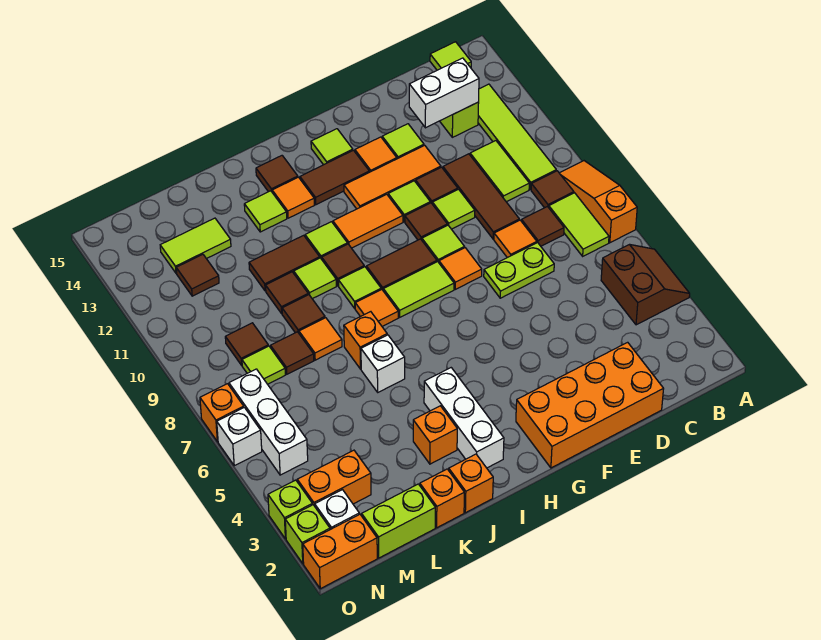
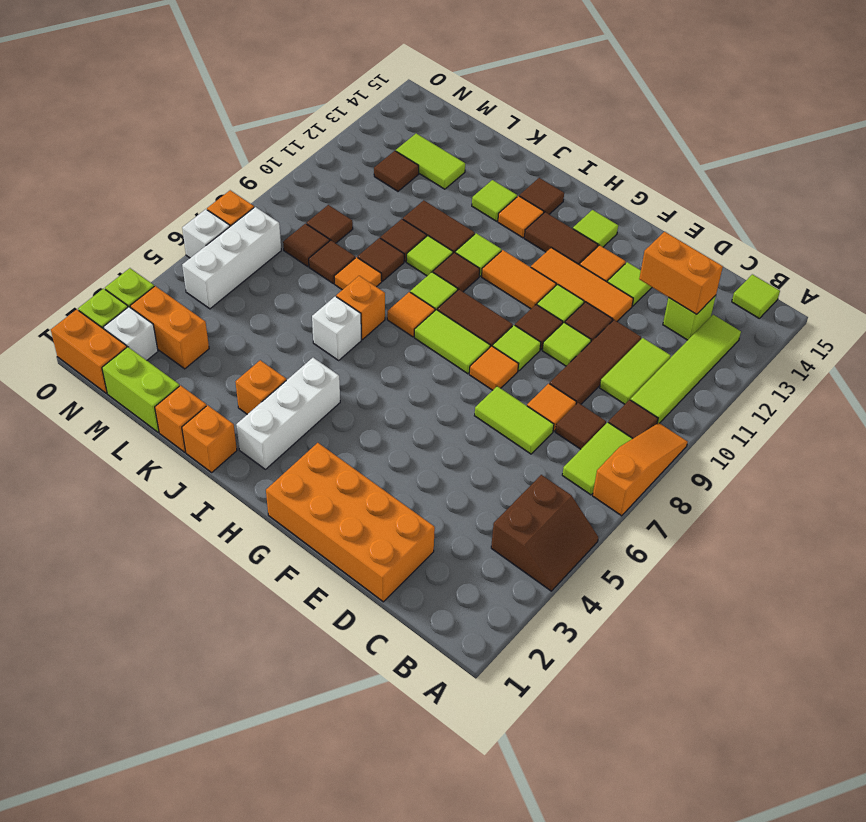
white 1x2 brick [409,58,479,128] -> orange 1x2 brick [639,232,723,314]
lime 1x2 plate [484,243,554,298] -> lime 1x2 tile [475,386,554,454]
lime 1x1 tile [242,346,285,384] -> brown 1x1 tile [283,224,330,266]

